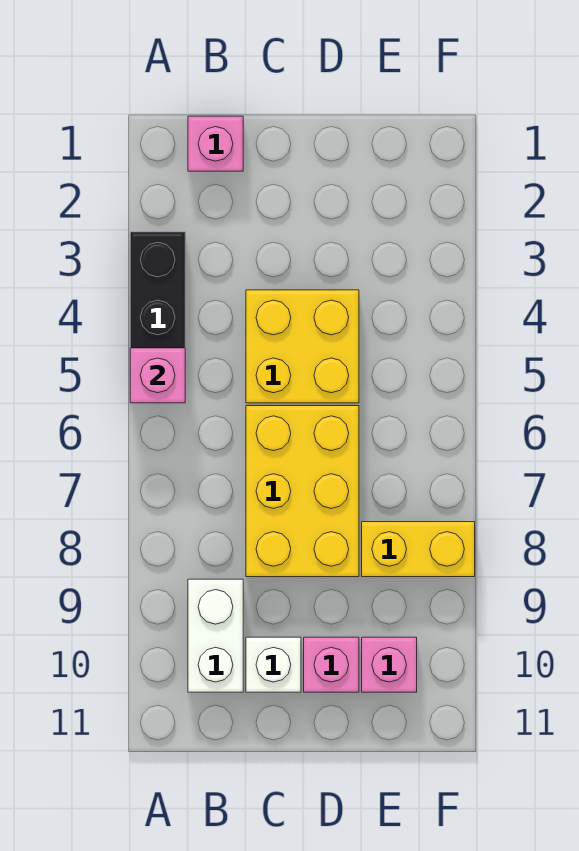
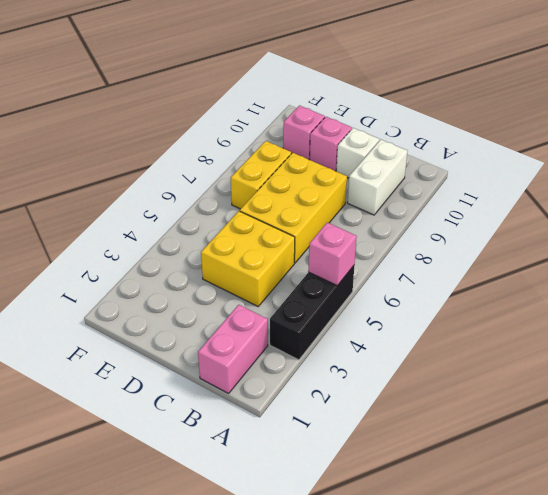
pink 1x1 brick [188,116,243,171] -> pink 1x2 brick [198,305,268,393]
yellow 1x2 brick [362,522,475,577] -> yellow 1x2 brick turned to [231,141,291,209]

